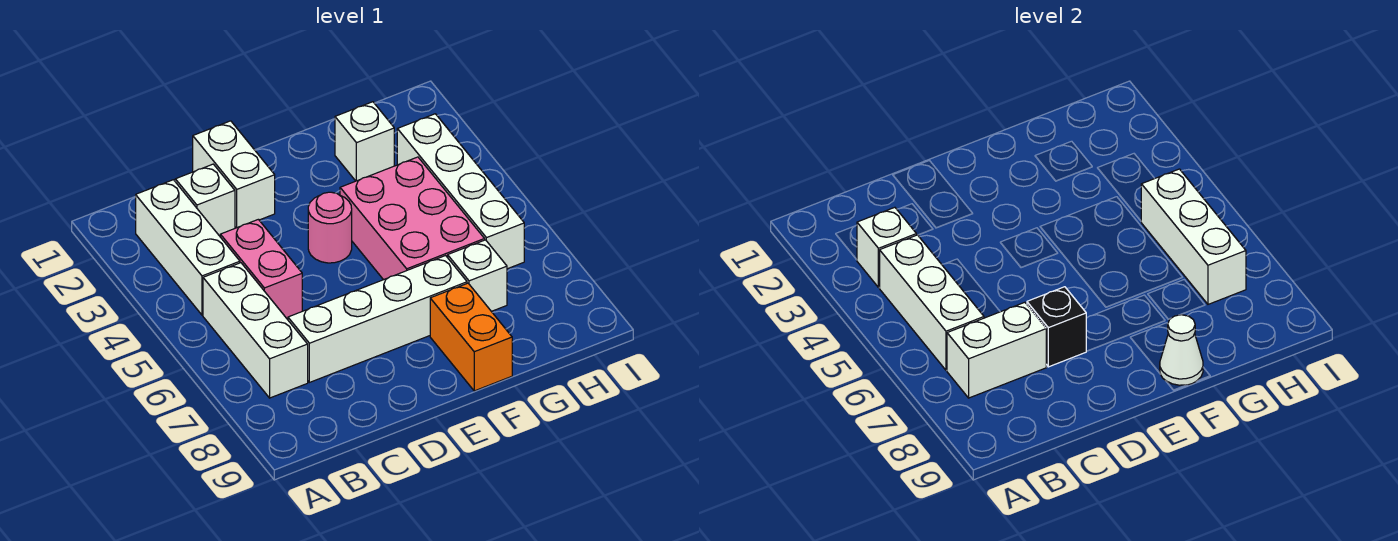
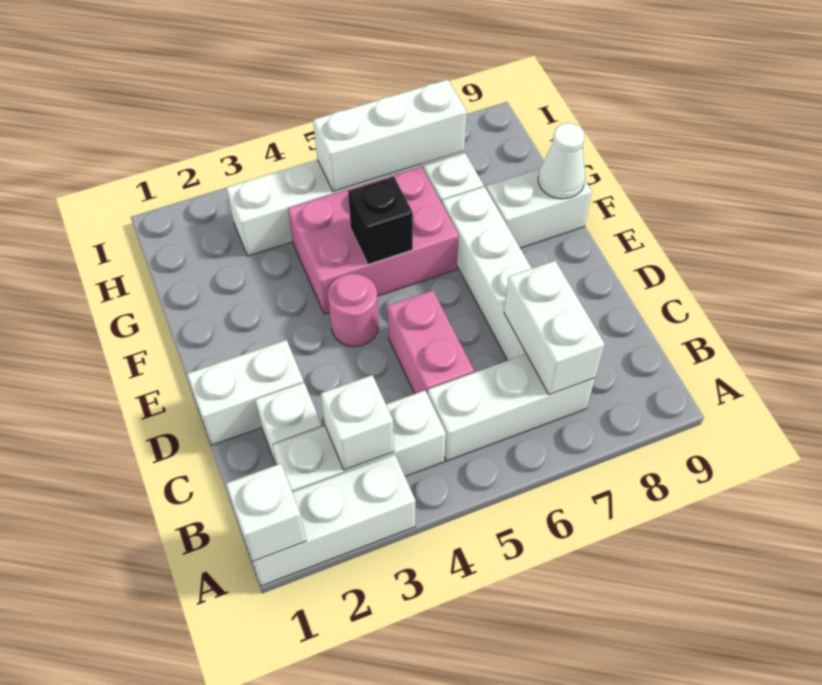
white 1x3 brick [880,235,984,370] -> white 1x3 brick moved to [244,454,416,586]
pink 1x2 brick [220,219,302,318] -> pink 1x2 brick turned to [388,291,474,394]
black 1x1 brick [1027,287,1086,367] -> black 1x1 brick moved to [348,177,413,264]
orange 1x2 brick [430,283,512,391] -> white 1x2 brick [486,169,592,248]
white 1x1 brick [335,102,394,181] -> white 1x1 brick moved to [226,464,306,561]

